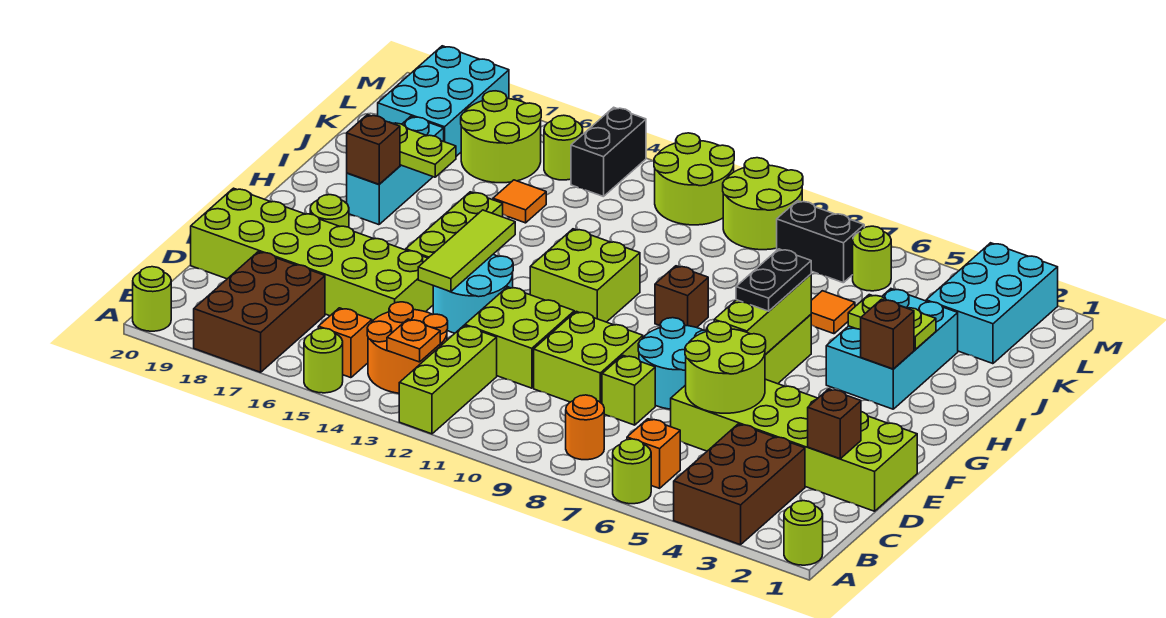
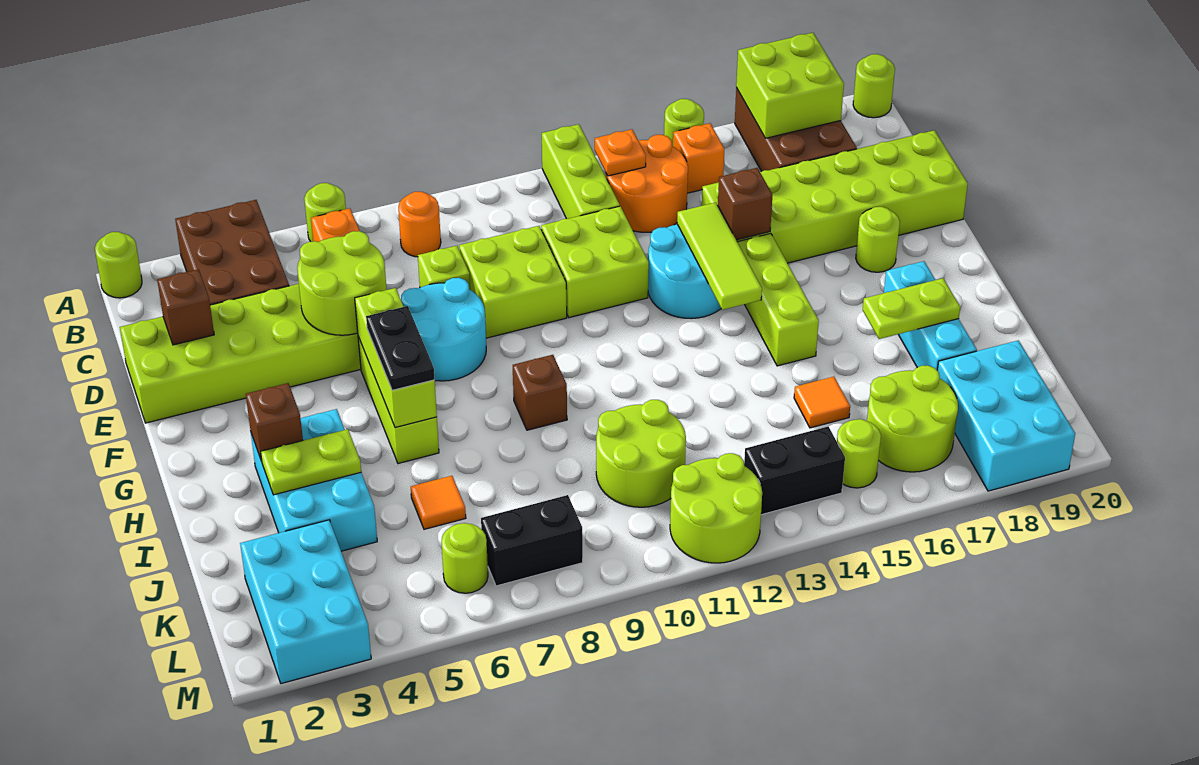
lime 2x2 brick [530,229,640,322] -> lime 2x2 brick moved to [736,33,844,138]
brown 1x1 brick [347,115,400,184] -> brown 1x1 brick moved to [718,168,772,240]
lime 2x2 round brick [723,158,803,250] -> lime 2x2 round brick moved to [596,400,686,507]
black 1x2 brick [571,107,646,197] -> black 1x2 brick turned to [744,426,845,515]

